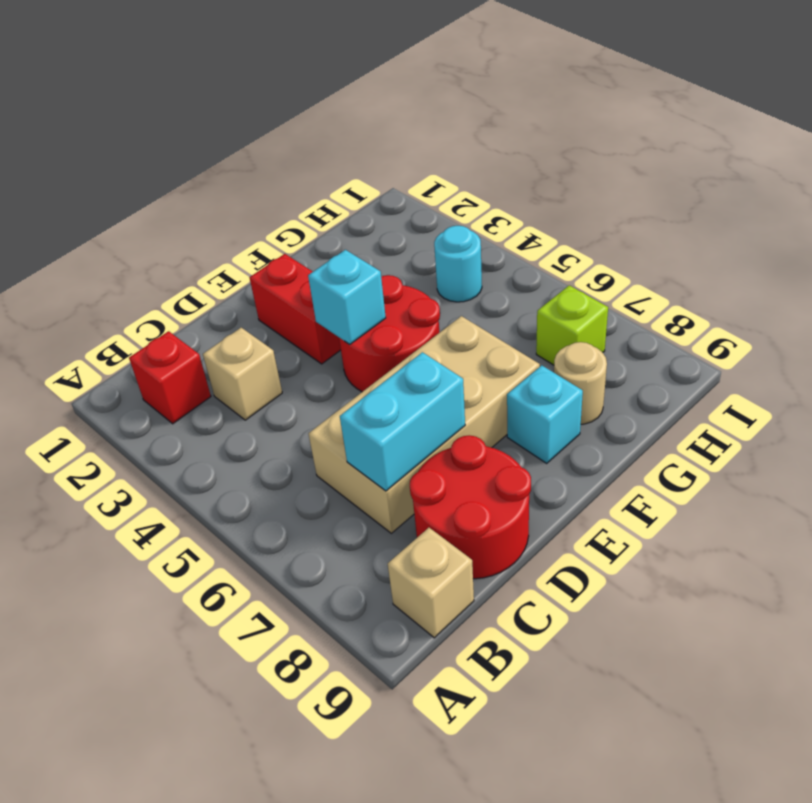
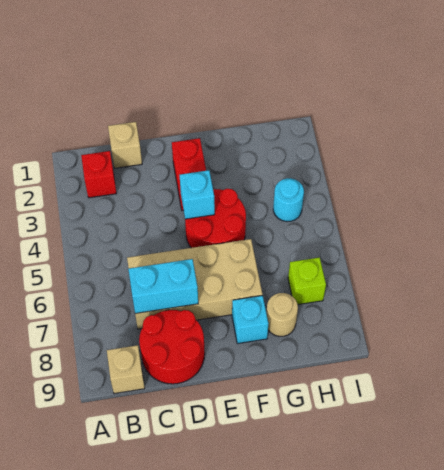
tan 1x1 brick [203,328,282,420] -> tan 1x1 brick moved to [108,122,142,168]

